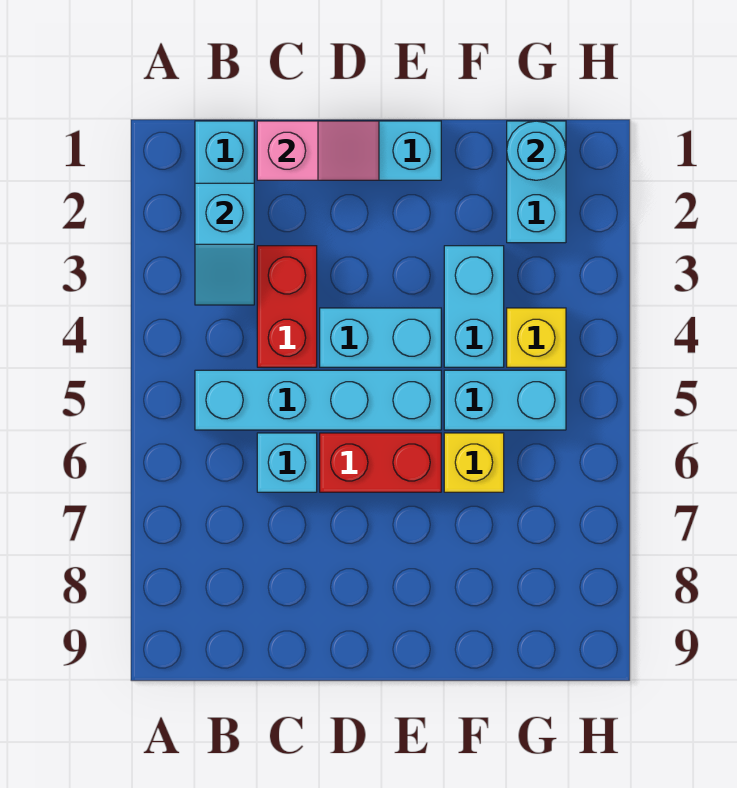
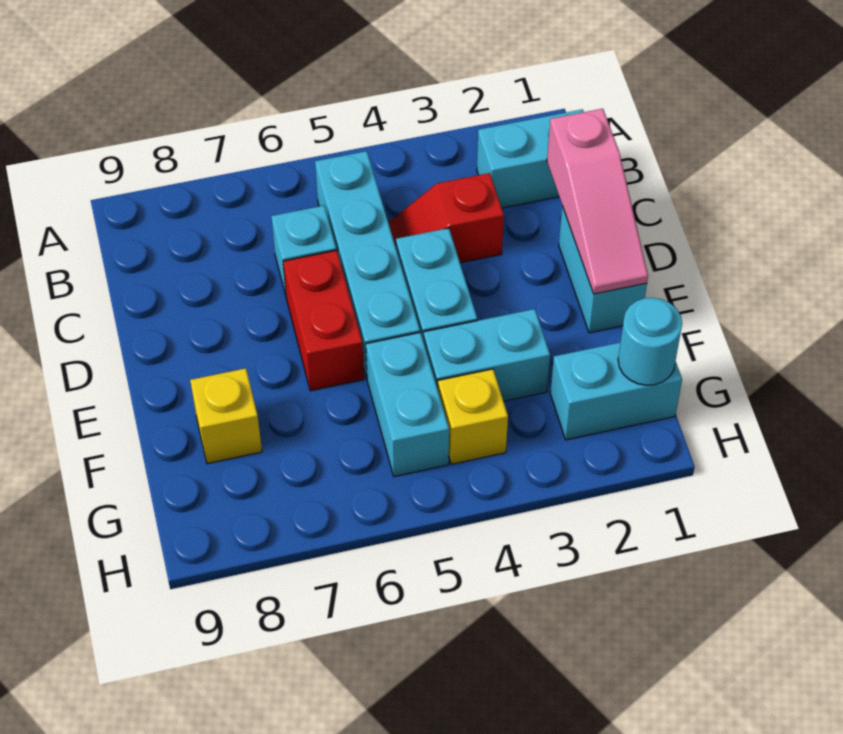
cyan 1x2 slope [195,183,254,305] -> none
pink 1x2 slope [257,121,379,180] -> pink 1x3 slope [547,109,648,294]
red 1x2 brick [257,246,317,367] -> red 1x2 slope [389,173,504,263]
yellow 1x1 brick [444,433,504,492] -> yellow 1x1 brick moved to [190,368,262,464]

